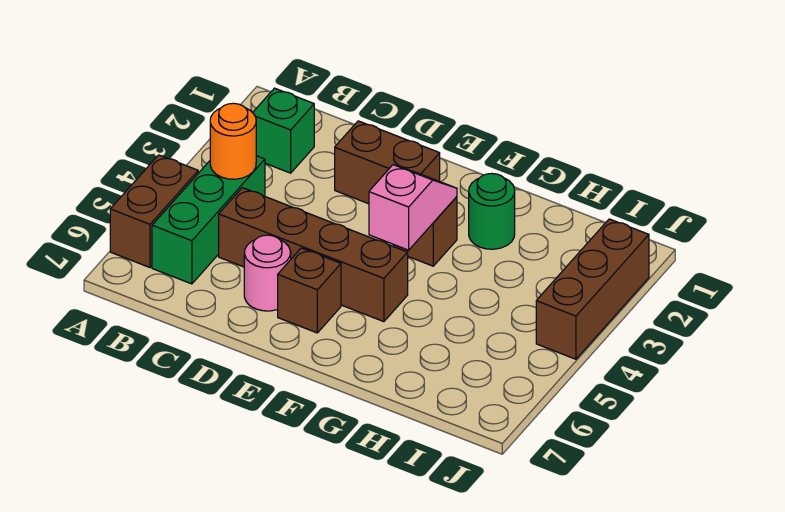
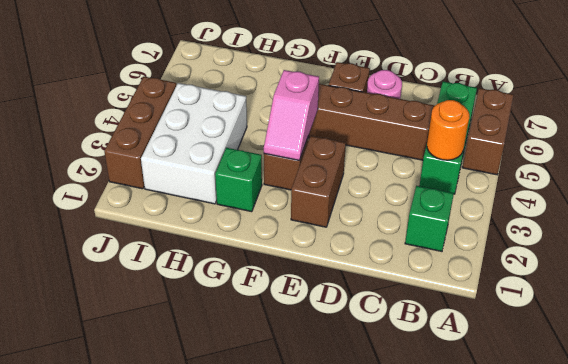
brown 1x2 brick [335,121,440,204] -> brown 1x2 brick turned to [291,136,346,227]
green 1x1 round brick [469,173,515,249] -> green 1x1 brick [215,148,262,212]
none -> white 2x3 brick [141,83,247,204]

